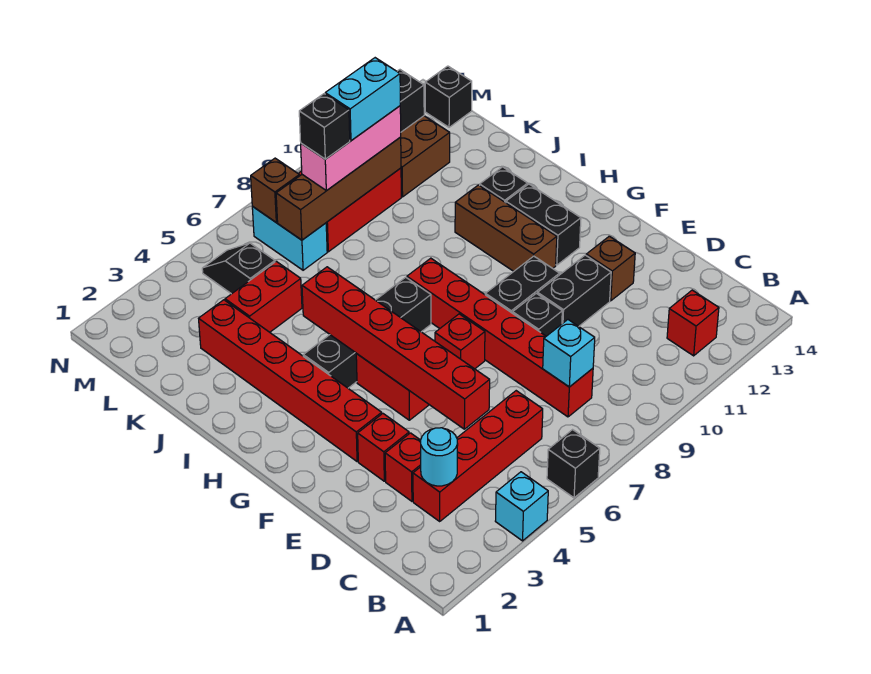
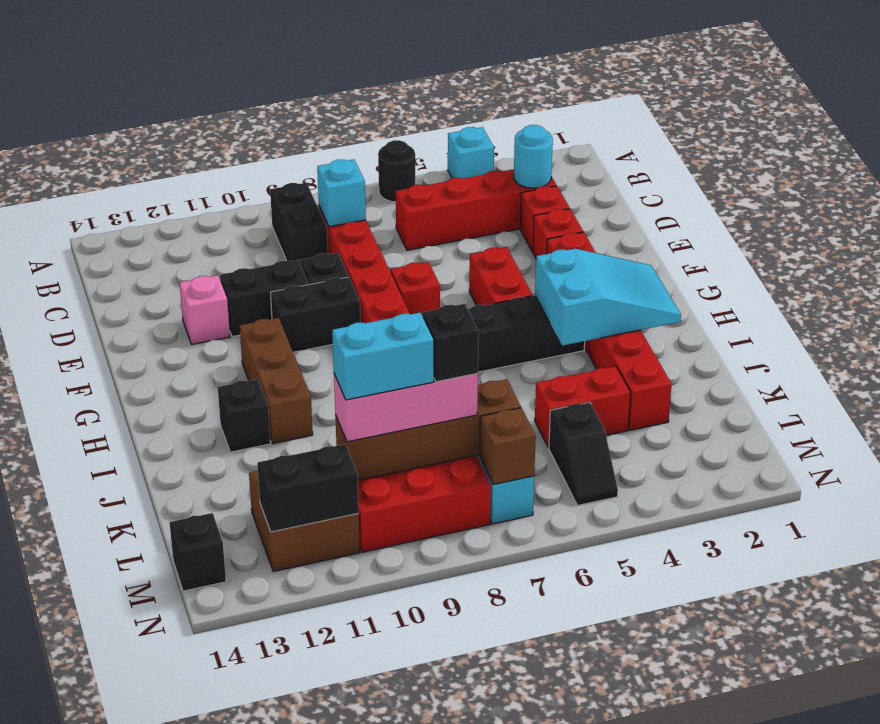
black 1x1 brick [547,430,600,498] -> black 1x1 round brick [378,140,415,202]
red 1x1 brick [667,290,719,356] -> none
red 1x6 brick [302,267,490,429] -> none
brown 1x1 brick [586,236,635,301] -> pink 1x1 brick [180,275,230,344]
black 1x2 brick [506,184,581,265] -> black 1x2 brick moved to [270,183,328,264]
none -> cyan 2x3 slope [535,249,681,346]

